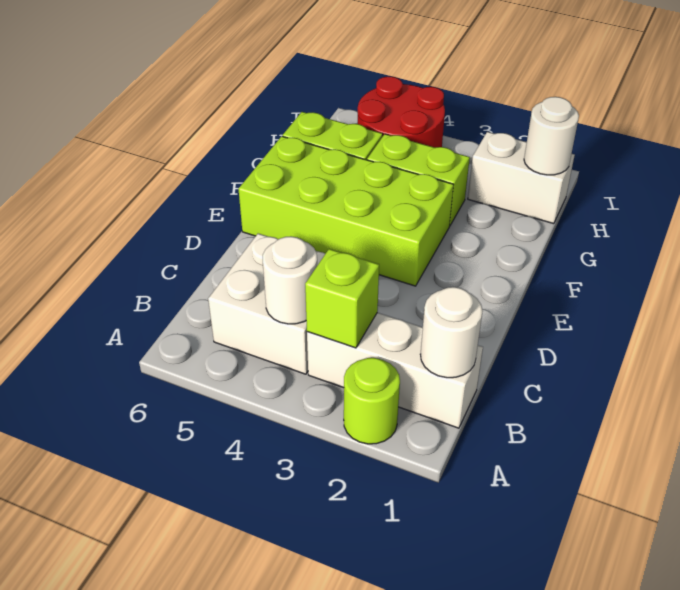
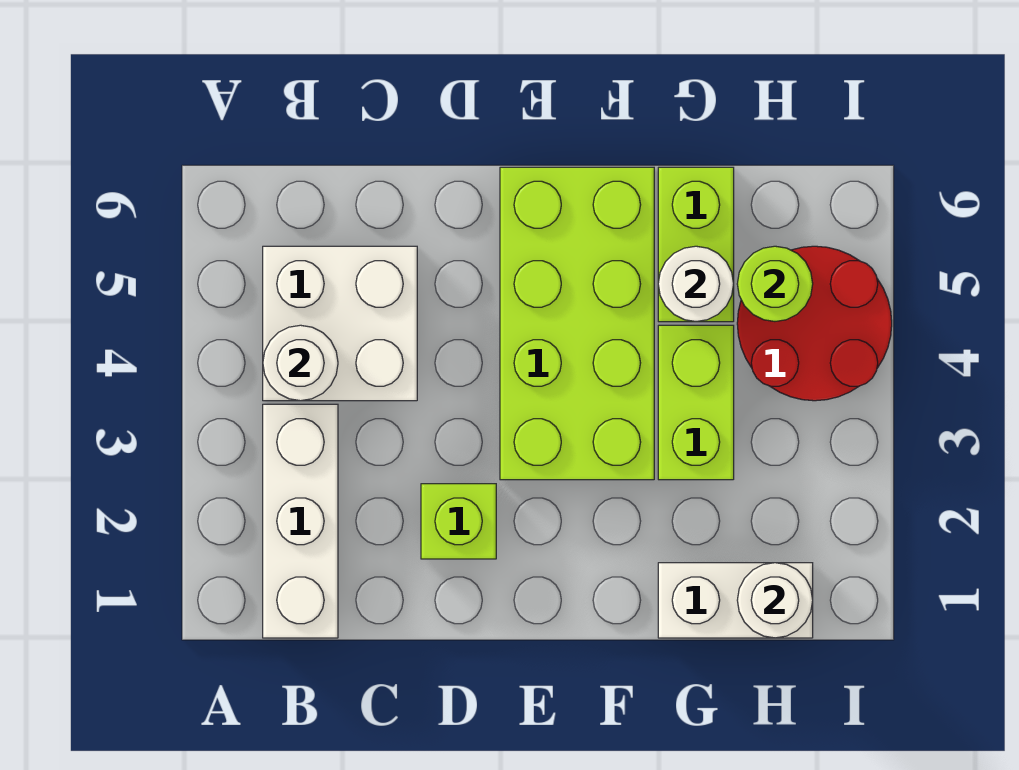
lime 1x1 round brick [344,358,400,444] -> lime 1x1 round brick moved to [737,246,813,321]
white 1x1 round brick [420,287,483,378] -> white 1x1 round brick moved to [658,246,734,322]
lime 1x1 brick [305,249,379,348] -> lime 1x1 brick moved to [421,484,496,559]
white 1x2 brick [468,132,575,224] -> white 1x2 brick turned to [658,563,813,638]

